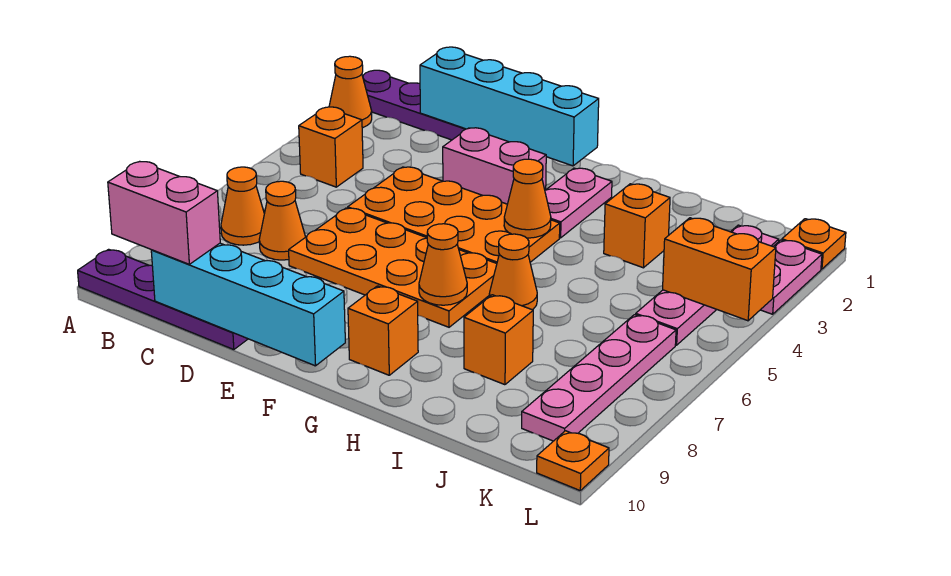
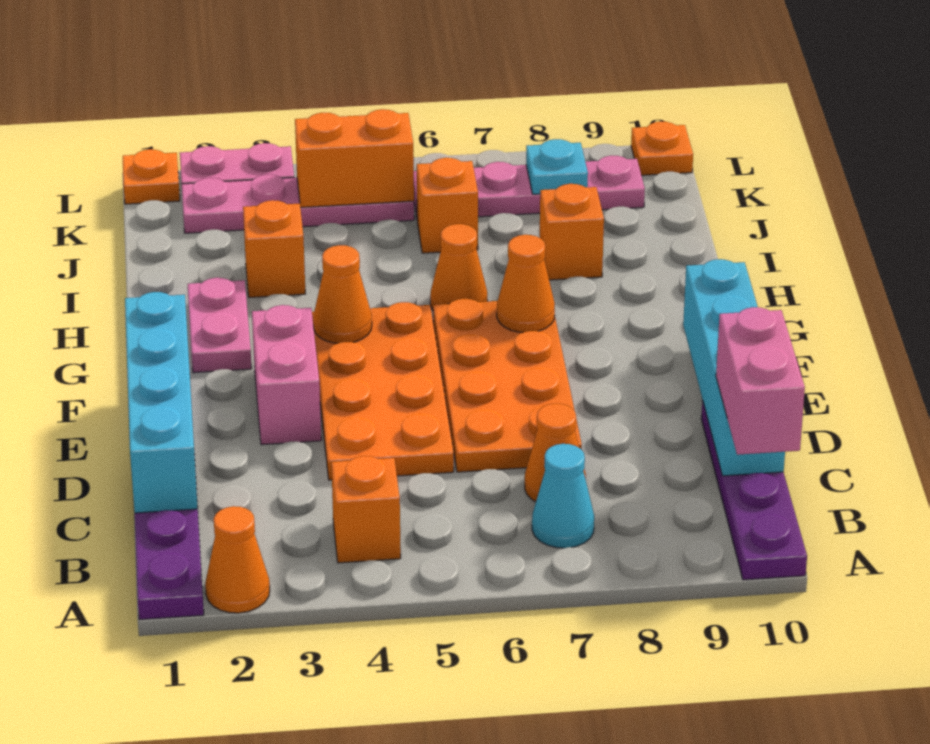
orange 1x1 cone [221,167,264,245] -> cyan 1x1 cone [532,444,594,548]
pink 1x2 plate [545,168,612,238] -> pink 1x2 plate turned to [188,278,252,373]
orange 1x1 brick [348,286,418,375] -> orange 1x1 brick moved to [417,158,478,253]
orange 1x2 brick [663,218,776,321] -> orange 1x2 brick turned to [295,109,414,208]
none -> cyan 1x1 plate [526,139,588,194]

